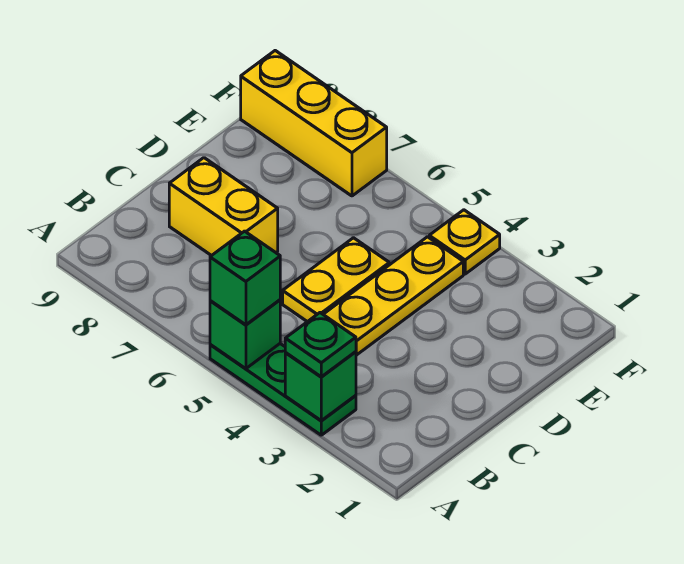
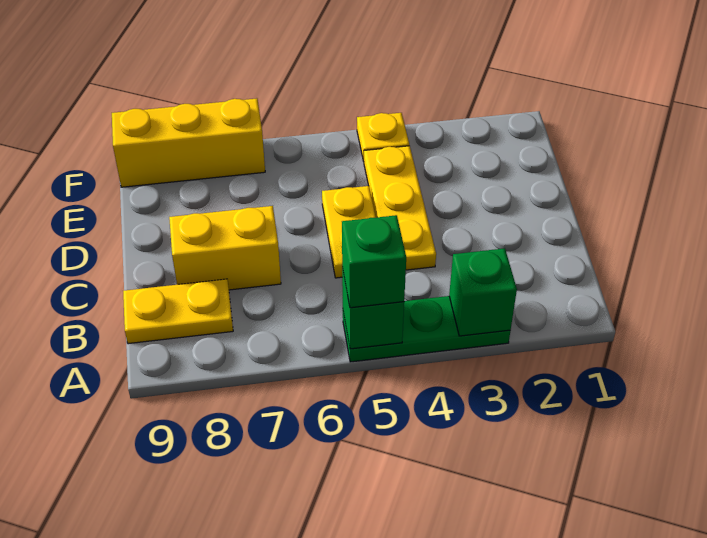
green 1x1 plate [285,313,356,377] -> none
none -> yellow 1x2 plate [123,279,233,344]

